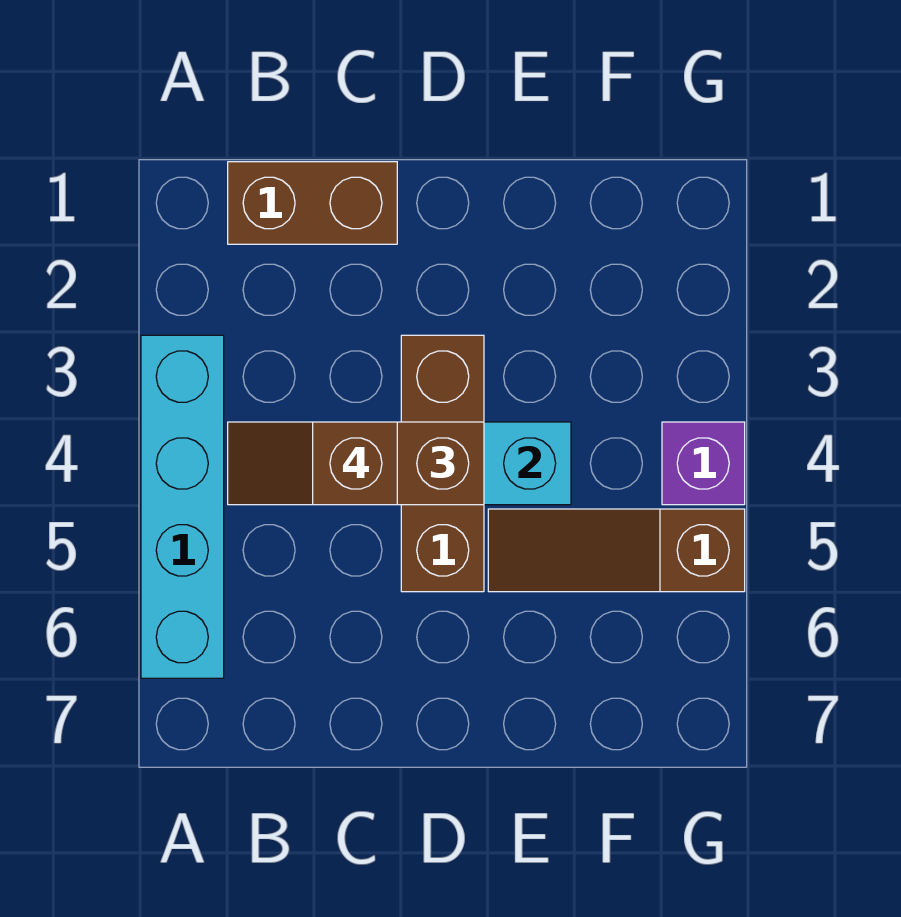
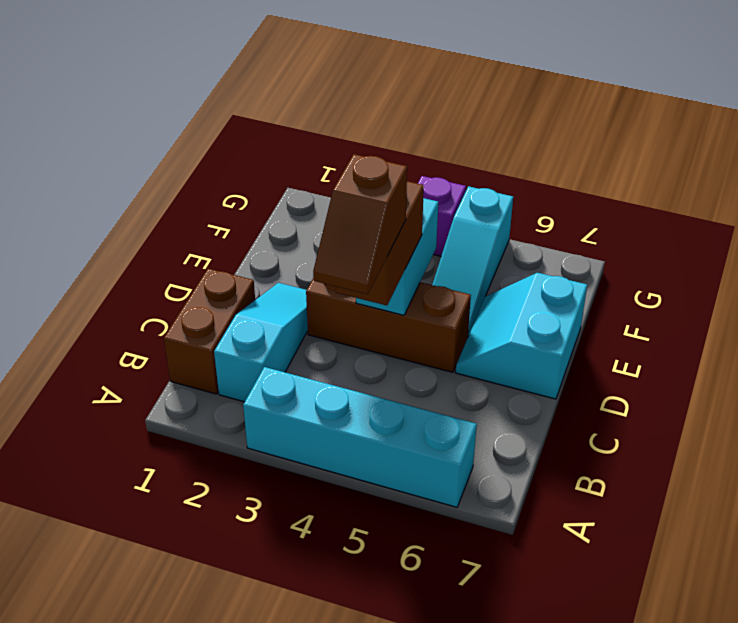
none -> cyan 1x3 slope [214,283,308,402]
none -> cyan 2x2 slope [456,273,587,399]
brown 1x3 slope [488,509,745,592] -> cyan 1x3 slope [432,186,513,336]

